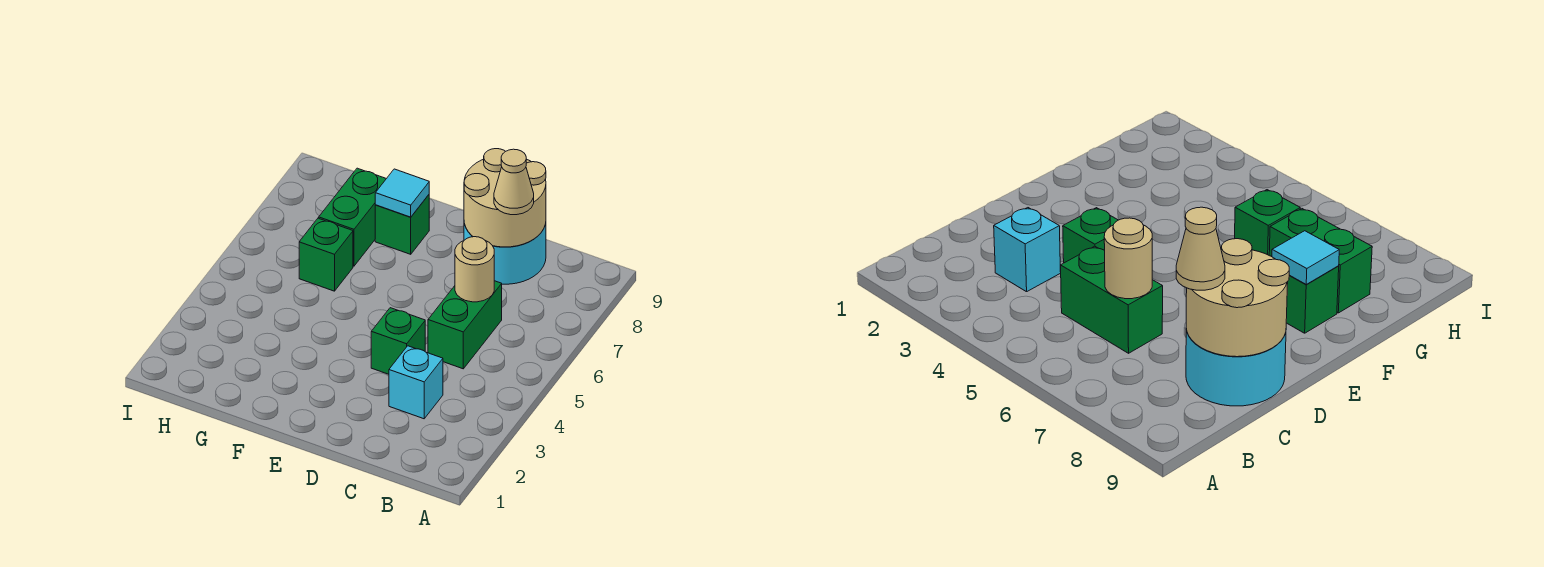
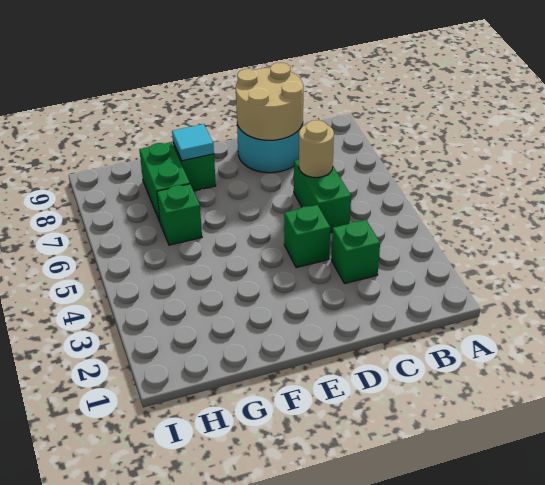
cyan 1x1 brick [389,346,443,419] -> green 1x1 brick [331,220,380,283]
tan 1x1 cone [494,149,534,215] -> none

